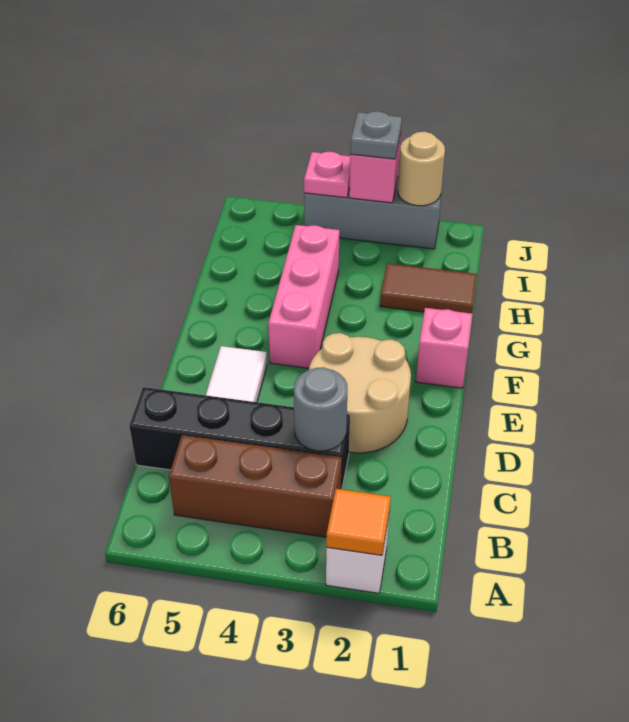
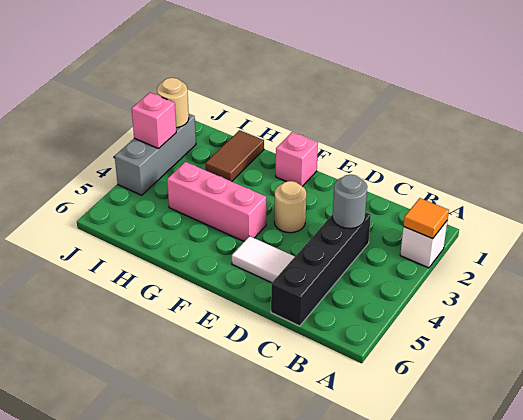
brown 1x3 brick [169,435,342,537] -> none
tan 2x2 round brick [309,333,411,453] -> tan 1x1 round brick [274,181,306,233]
grey 1x1 plate [350,111,402,159] -> none
pink 1x1 plate [304,152,350,198] -> none

